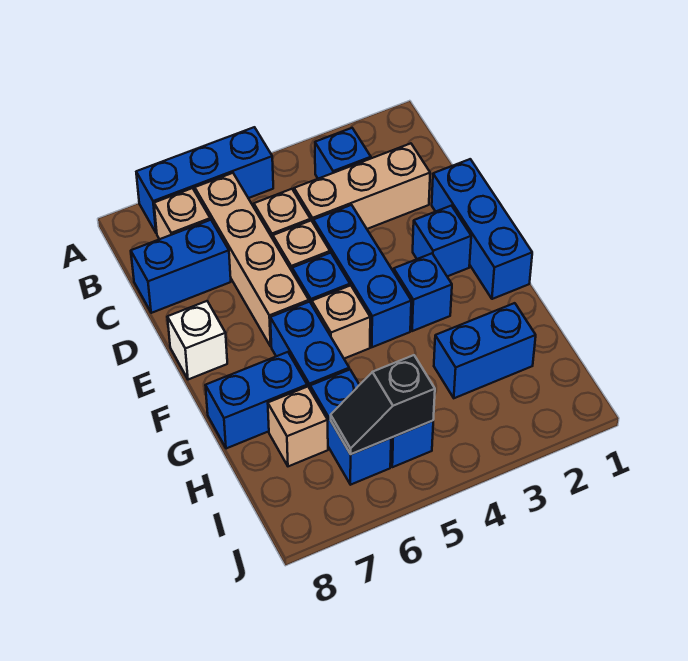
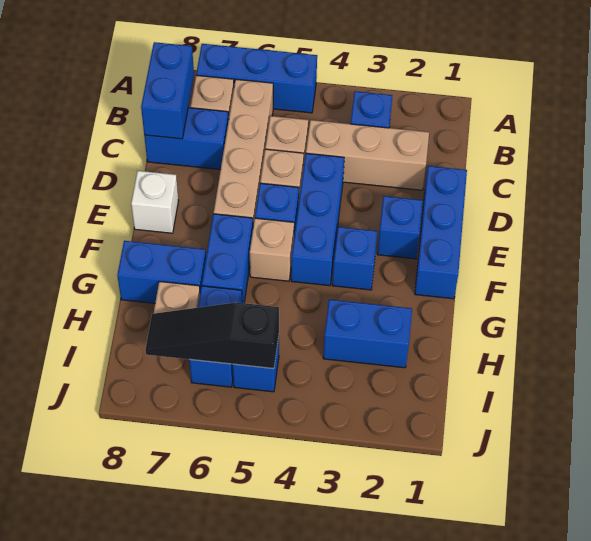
none -> blue 1x2 brick [141,42,194,139]
black 1x2 slope [331,355,435,454] -> black 1x3 slope [145,302,279,369]

